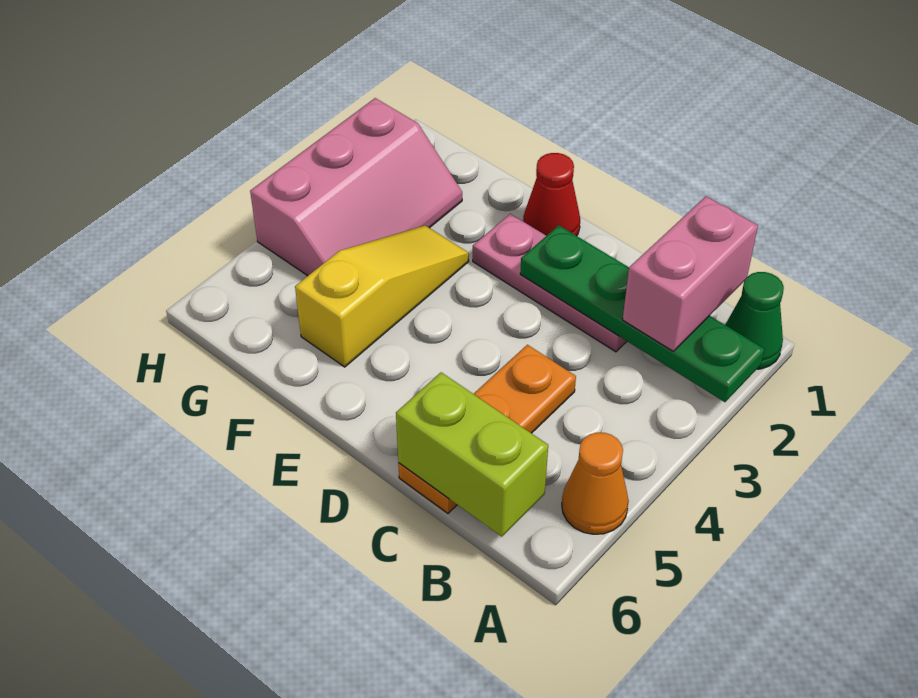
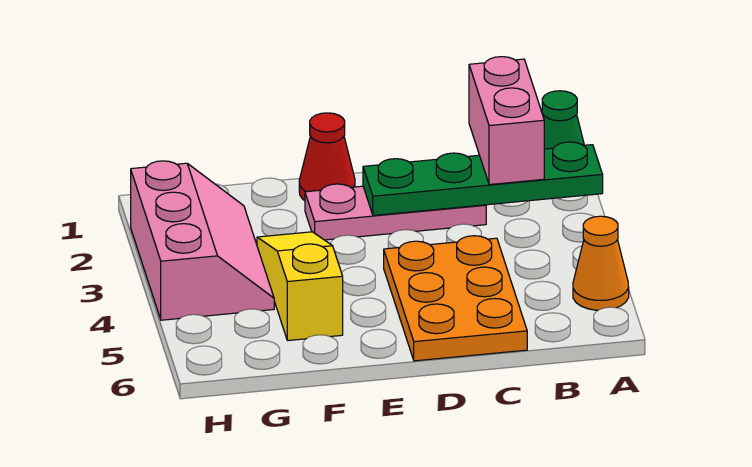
lime 1x2 brick [396,372,548,537] -> none
orange 1x3 plate [398,345,576,513] -> orange 2x3 plate [384,236,527,361]

